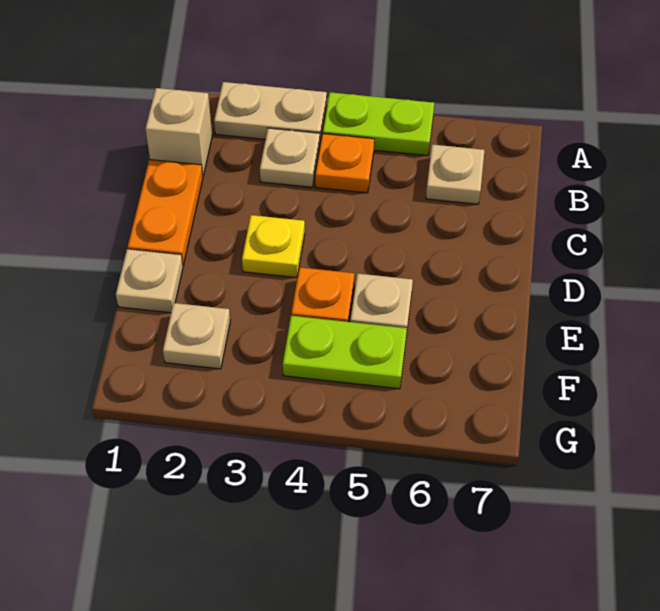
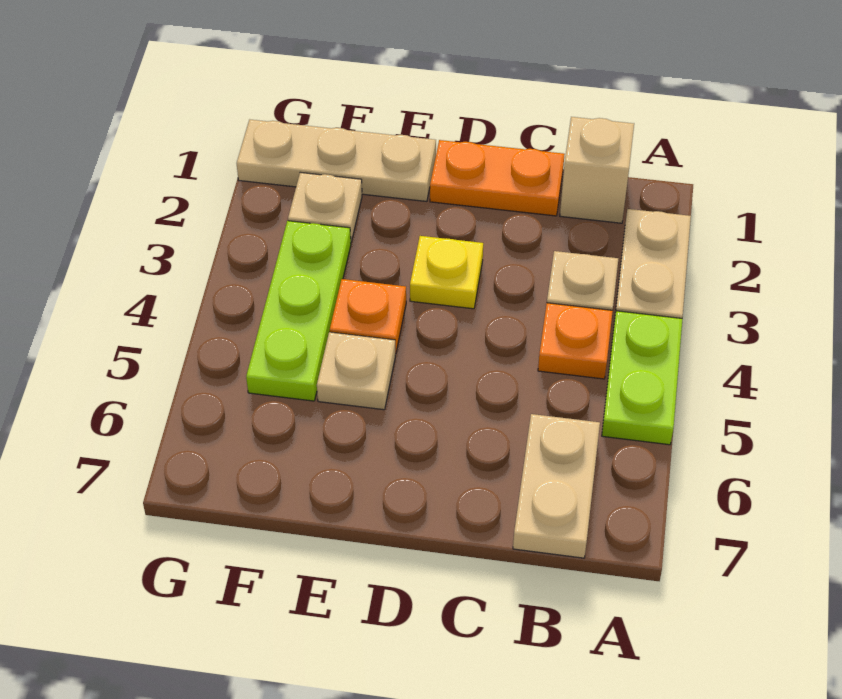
tan 1x1 plate [426,144,484,204] -> tan 1x2 plate [513,414,600,558]
tan 1x1 plate [116,249,183,313] -> tan 1x3 plate [237,120,436,201]
lime 1x2 plate [283,316,407,389] -> lime 1x3 plate [246,221,351,401]

